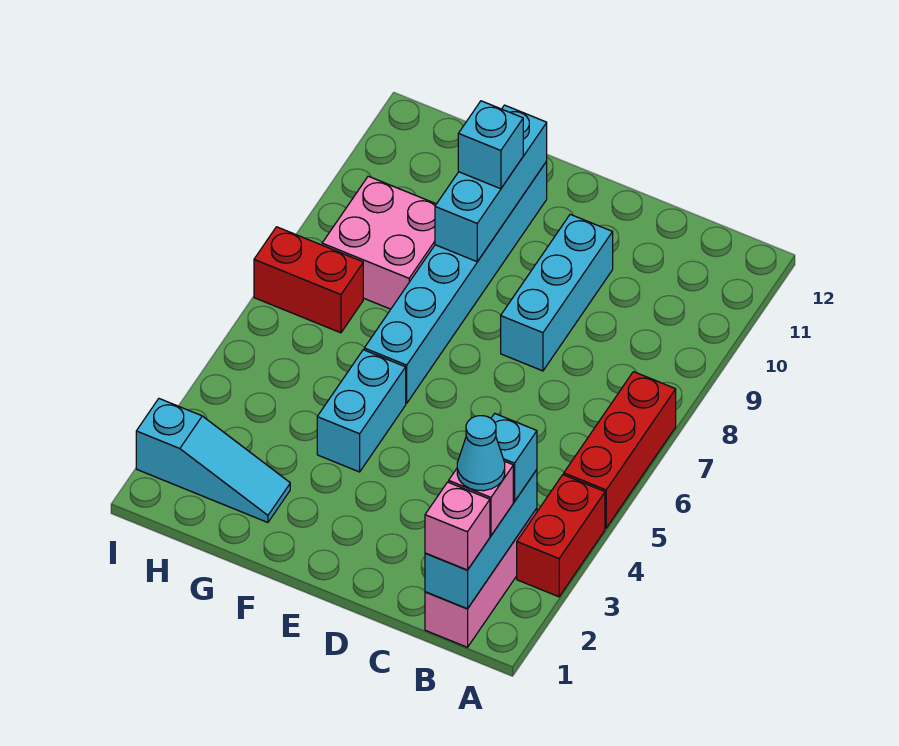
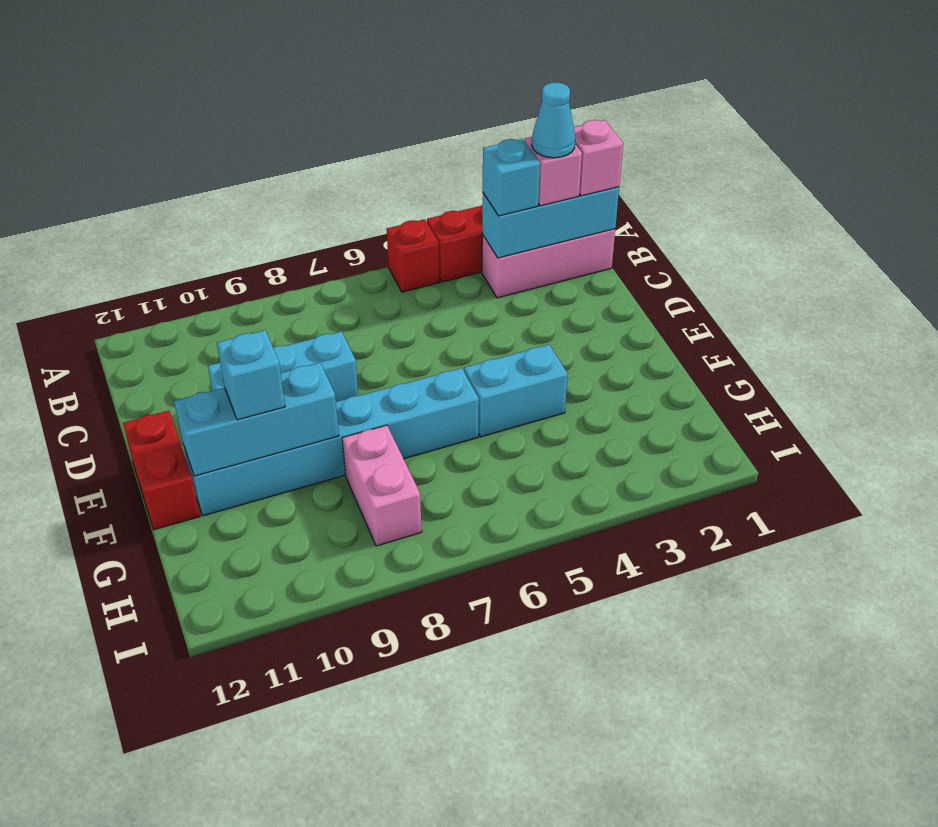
red 1x3 brick [564,372,676,528] -> red 1x1 brick [387,219,440,292]
cyan 1x3 slope [136,399,290,522] -> none
pink 2x2 brick [322,176,436,309] -> pink 1x2 brick [342,425,422,546]
red 1x2 brick [254,227,363,333] -> red 1x2 brick moved to [123,411,200,530]

